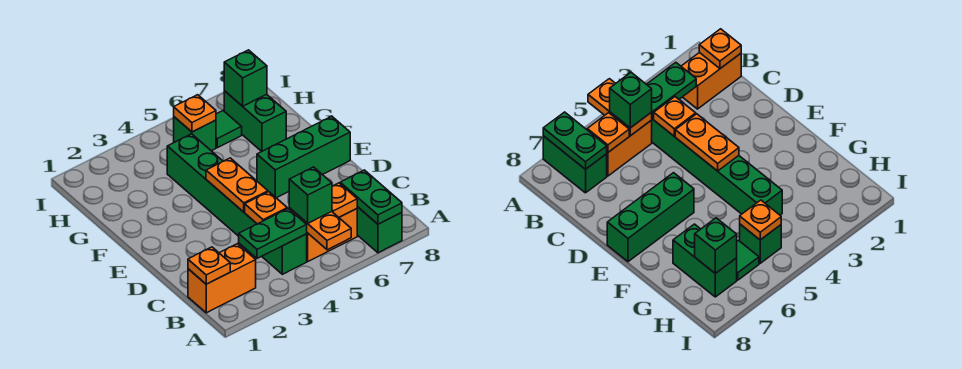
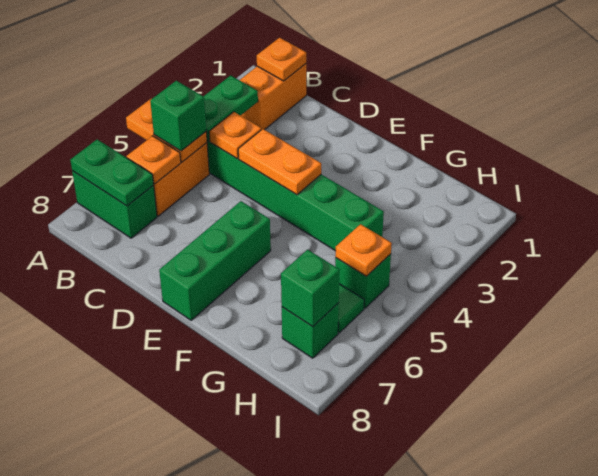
green 1x2 brick [224,91,286,152] -> green 1x1 brick [282,303,339,358]

